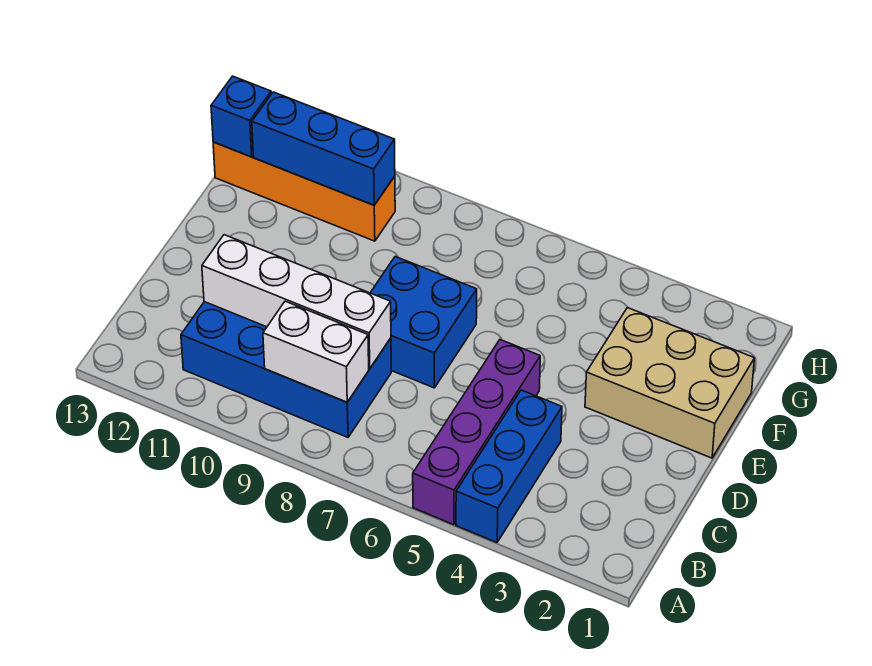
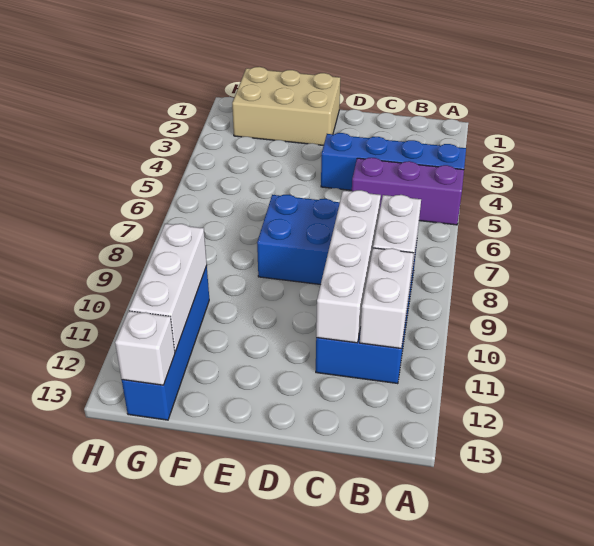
blue 1x3 brick [456,390,562,542] -> blue 1x4 brick [321,133,466,190]
purple 1x4 brick [413,340,540,525] -> purple 1x3 brick [352,158,464,225]
none -> white 1x2 brick [360,248,414,348]
tan 2x3 brick [585,308,755,458] -> tan 2x3 brick turned to [232,67,340,145]
orange 1x4 brick [213,142,395,241] -> blue 1x4 brick [122,266,209,420]
blue 1x3 brick [252,92,395,205] -> white 1x3 brick [129,224,207,352]
blue 1x1 brick [211,76,271,157] -> white 1x1 brick [115,311,175,385]

